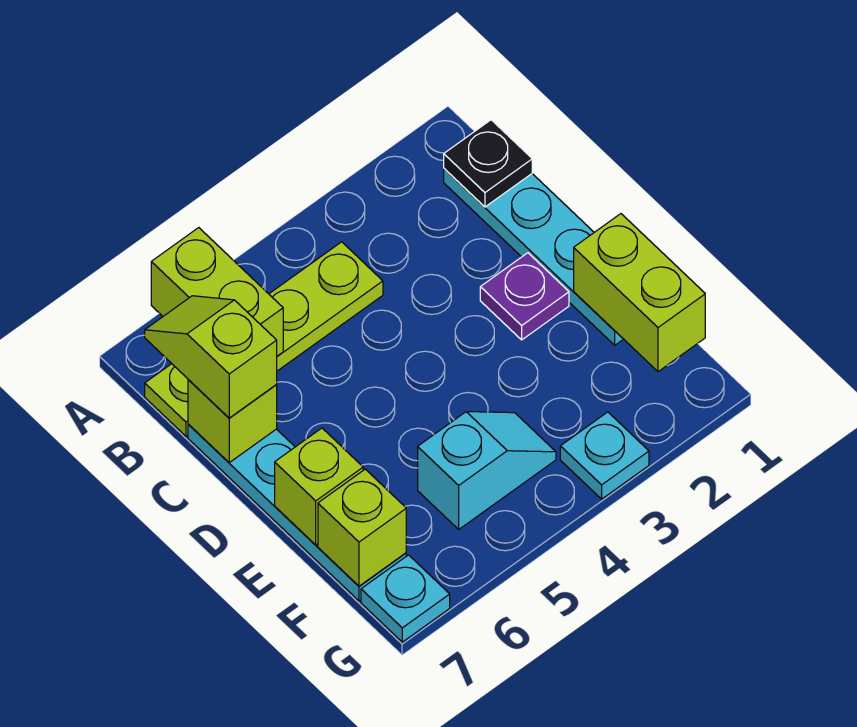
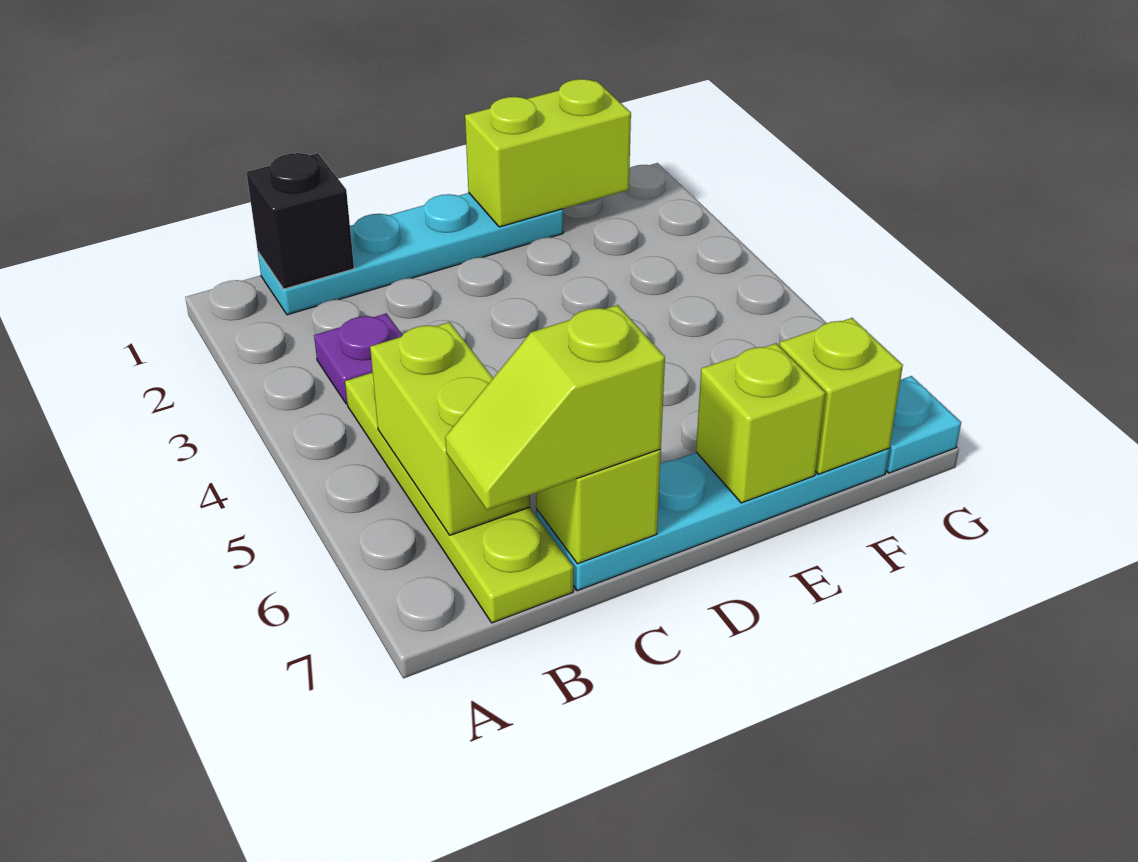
lime 1x2 brick [151,228,283,356] -> lime 1x2 brick turned to [370,322,530,535]
black 1x1 plate [444,120,532,207] -> black 1x1 brick [247,153,354,289]
purple 1x1 plate [480,253,569,340] -> purple 1x1 plate moved to [314,313,402,404]
cyan 1x2 slope [418,412,556,529] -> none
cyan 1x1 plate [560,412,649,499] -> none

